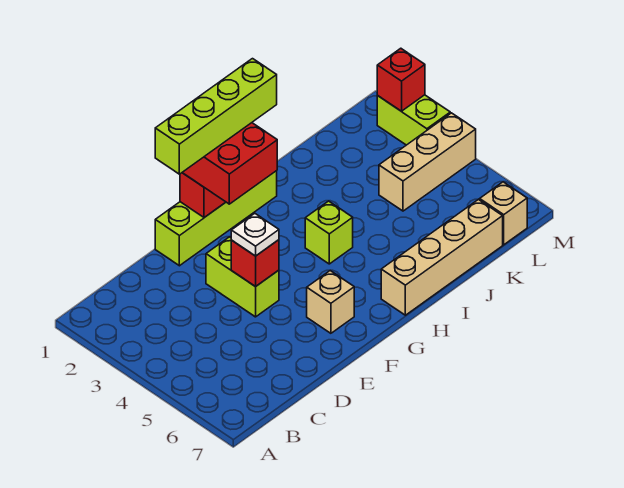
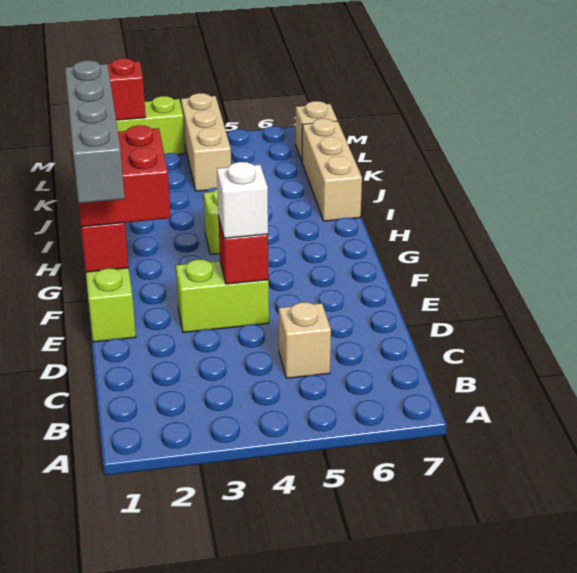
lime 1x4 brick [155,59,277,174] -> grey 1x4 brick [65,60,125,203]
white 1x1 plate [231,213,279,256] -> white 1x1 brick [217,162,268,238]
tan 1x1 brick [307,271,354,333] -> tan 1x1 brick moved to [279,302,331,378]
tan 1x4 brick [381,200,503,315] -> tan 1x3 brick [302,119,362,221]

